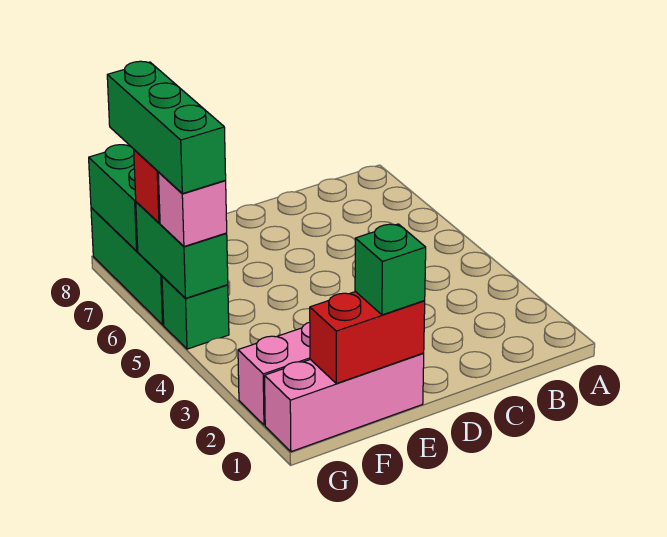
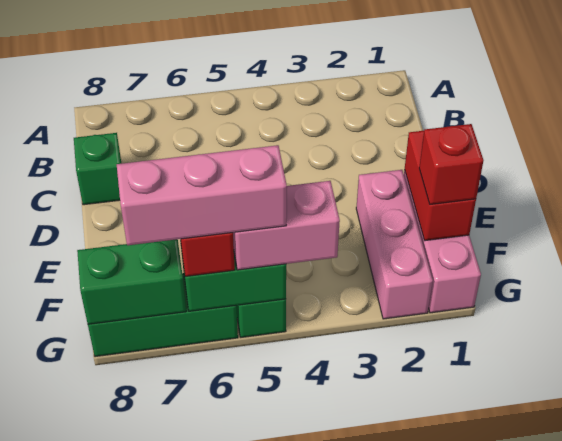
green 1x1 brick [355,224,426,315] -> green 1x1 brick moved to [74,133,122,205]
none -> red 1x1 brick [419,124,483,204]
pink 1x1 brick [158,172,227,246] -> pink 1x2 brick [233,181,340,270]
green 1x3 brick [107,61,226,194] -> pink 1x3 brick [117,145,287,245]

